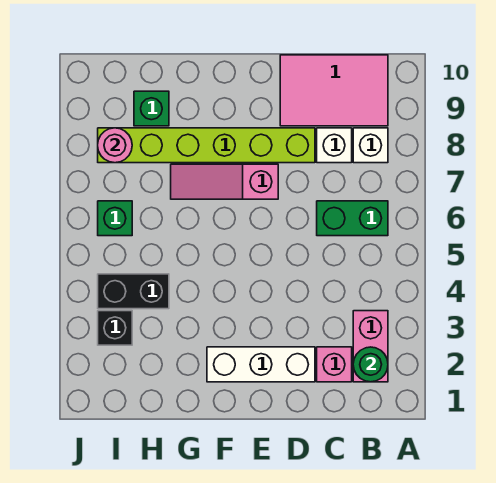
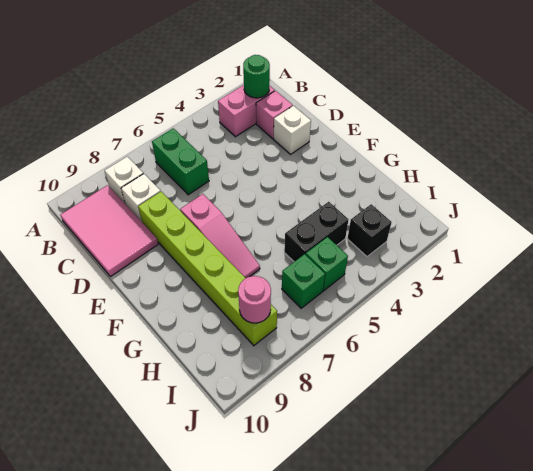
white 1x3 brick [207,347,315,382] -> white 1x1 brick [274,106,311,154]
black 1x2 brick [98,274,169,309] -> black 1x2 brick turned to [284,202,349,262]
green 1x1 brick [134,91,169,126] -> green 1x1 brick moved to [306,237,348,291]

